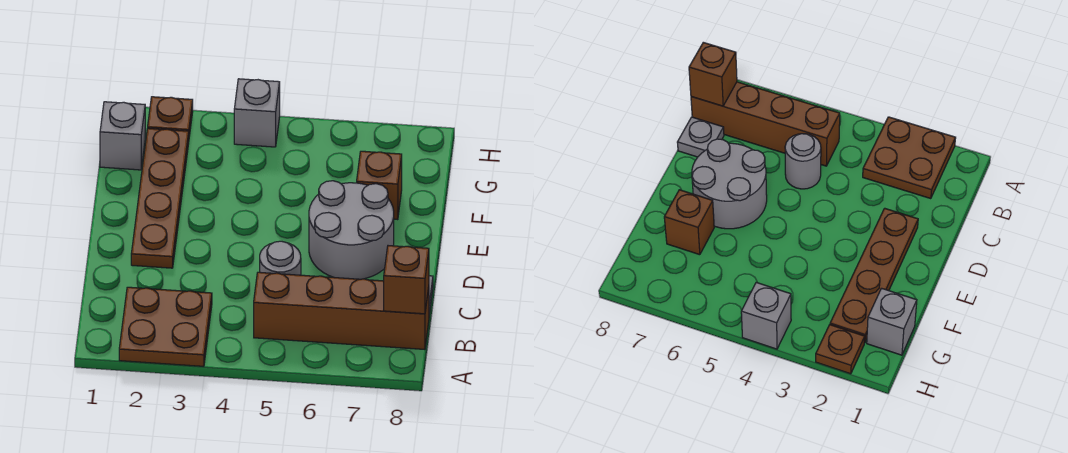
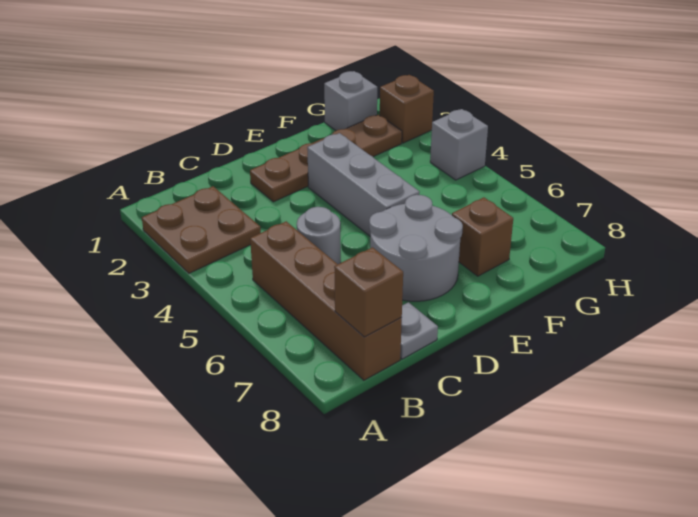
none -> grey 1x3 brick [307,133,419,236]
brown 1x1 plate [148,97,193,136] -> brown 1x1 brick [380,75,434,143]

